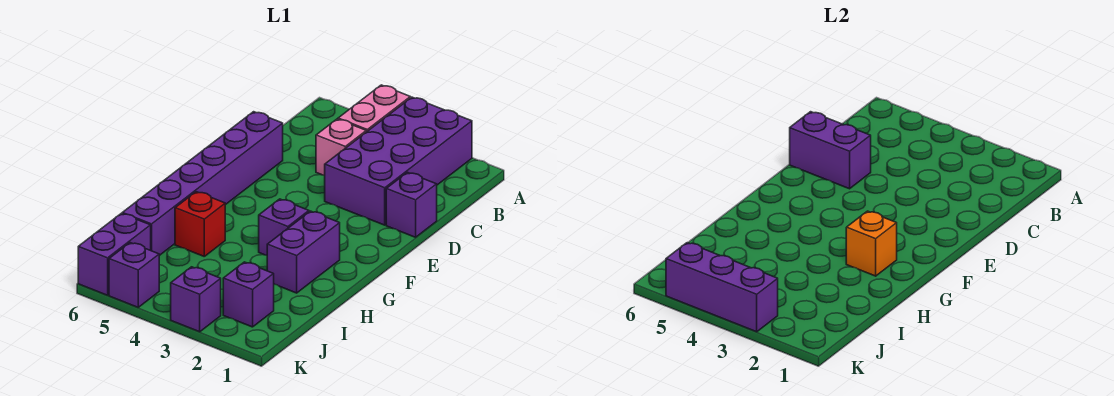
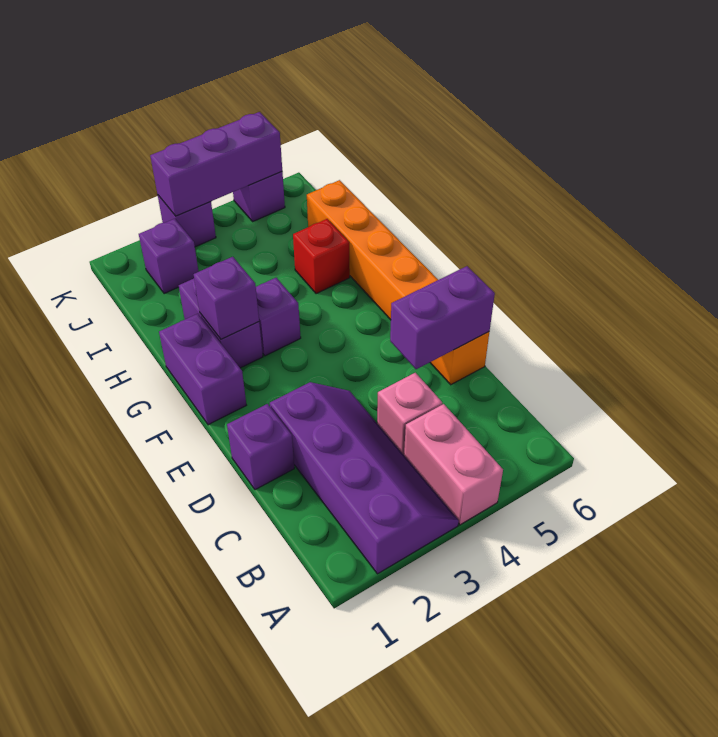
purple 2x4 brick [325,97,472,225] -> purple 2x4 slope [270,382,459,574]
purple 1x6 brick [122,112,283,256] -> orange 1x6 brick [307,180,489,385]
orange 1x1 brick [846,211,897,276] -> purple 1x1 brick [194,257,259,339]
purple 1x2 brick [78,213,151,295] -> purple 1x2 brick moved to [159,314,246,425]

